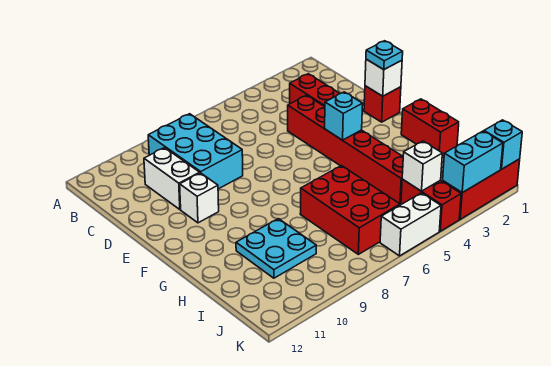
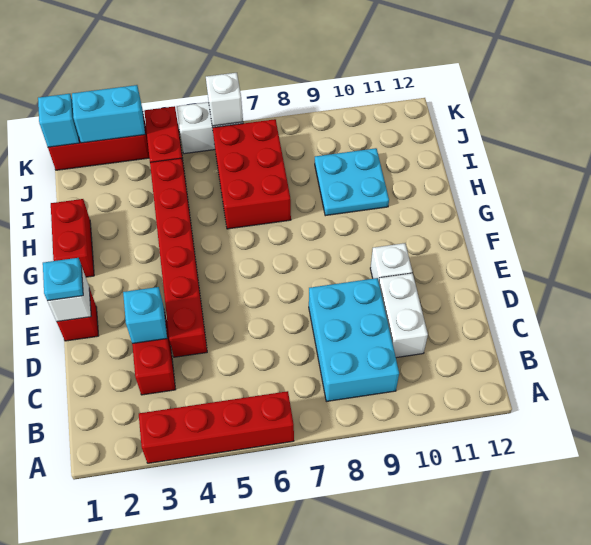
none -> red 1x4 brick [139,391,294,463]
cyan 1x1 brick [325,92,363,140] -> cyan 1x1 brick moved to [123,287,167,344]
white 1x1 brick [402,141,442,191] -> white 1x1 brick moved to [206,73,243,126]

